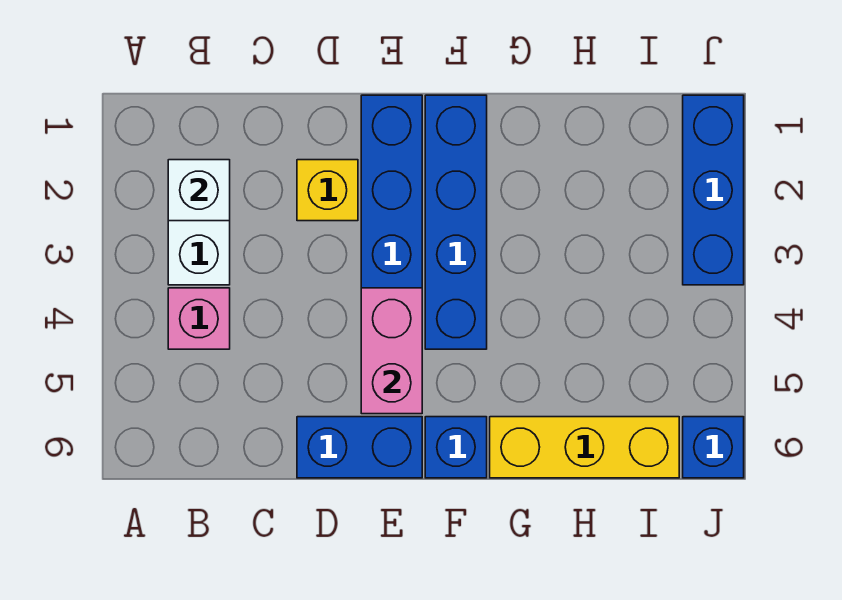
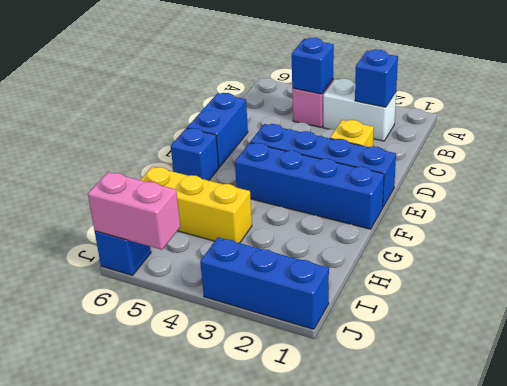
white 1x1 brick [168,160,230,221] -> blue 1x1 brick [355,49,398,107]
none -> blue 1x1 brick [292,38,334,94]
pink 1x2 brick [361,288,422,414] -> pink 1x2 brick moved to [88,172,180,250]
yellow 1x3 brick [490,417,679,478] -> yellow 1x3 brick turned to [140,167,252,243]

